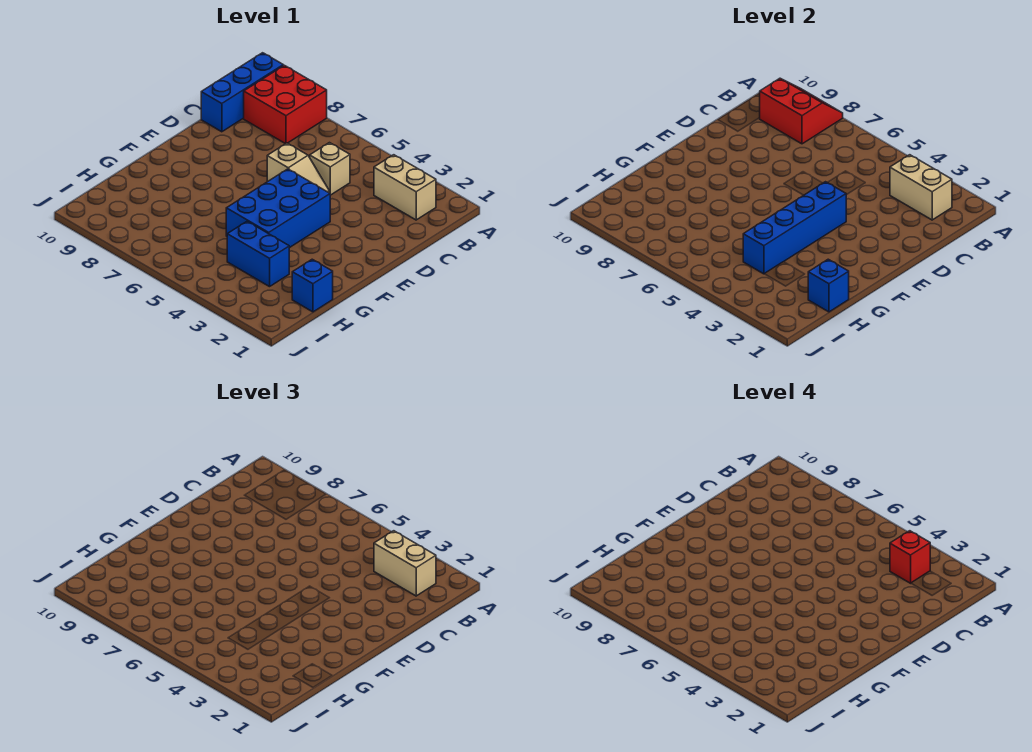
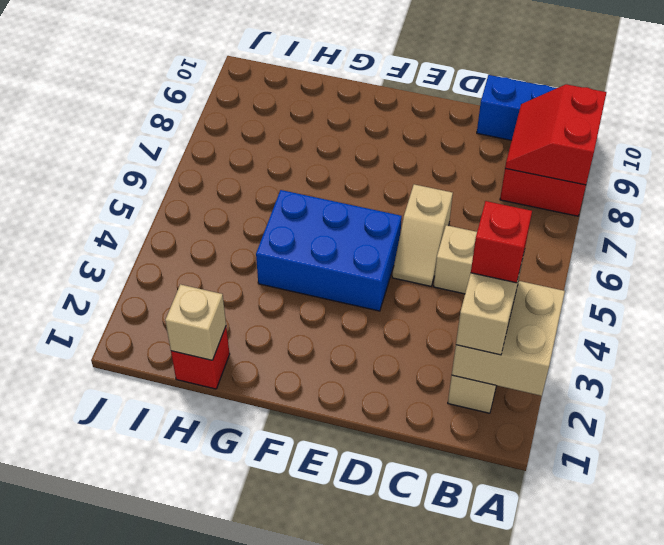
red 2x2 slope [760,78,843,144] -> red 2x2 slope turned to [505,84,607,185]
tan 1x2 brick [890,155,952,220] -> tan 2x2 brick [452,281,565,396]
blue 1x4 brick [743,182,846,274] -> none
blue 1x1 brick [292,259,333,312] -> red 1x1 brick [171,327,230,389]
blue 1x1 brick [808,259,849,312] -> tan 1x1 brick [165,284,226,360]
blue 1x2 brick [227,221,289,287] -> none

